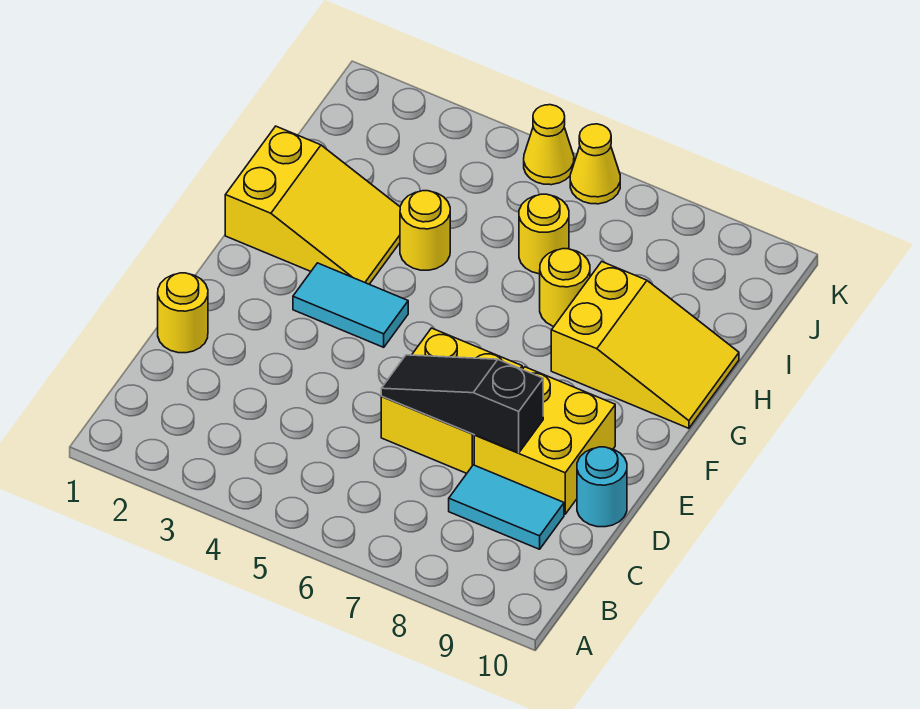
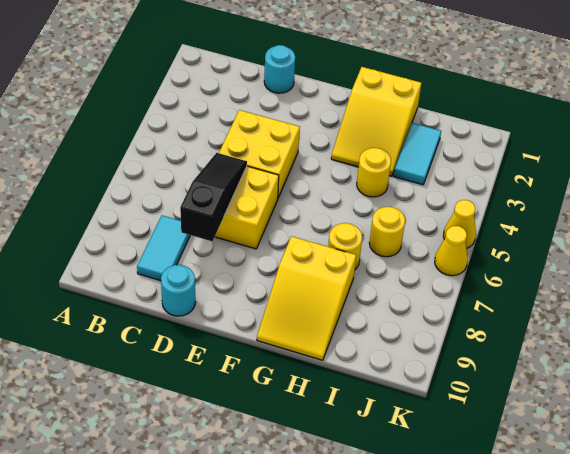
yellow 1x1 round brick [158,273,208,353] -> cyan 1x1 round brick [264,45,295,93]
yellow 2x2 brick [474,367,615,514] -> yellow 2x2 brick moved to [219,110,300,198]
cyan 1x2 tile [293,263,408,347] -> cyan 1x2 tile moved to [394,123,441,185]

